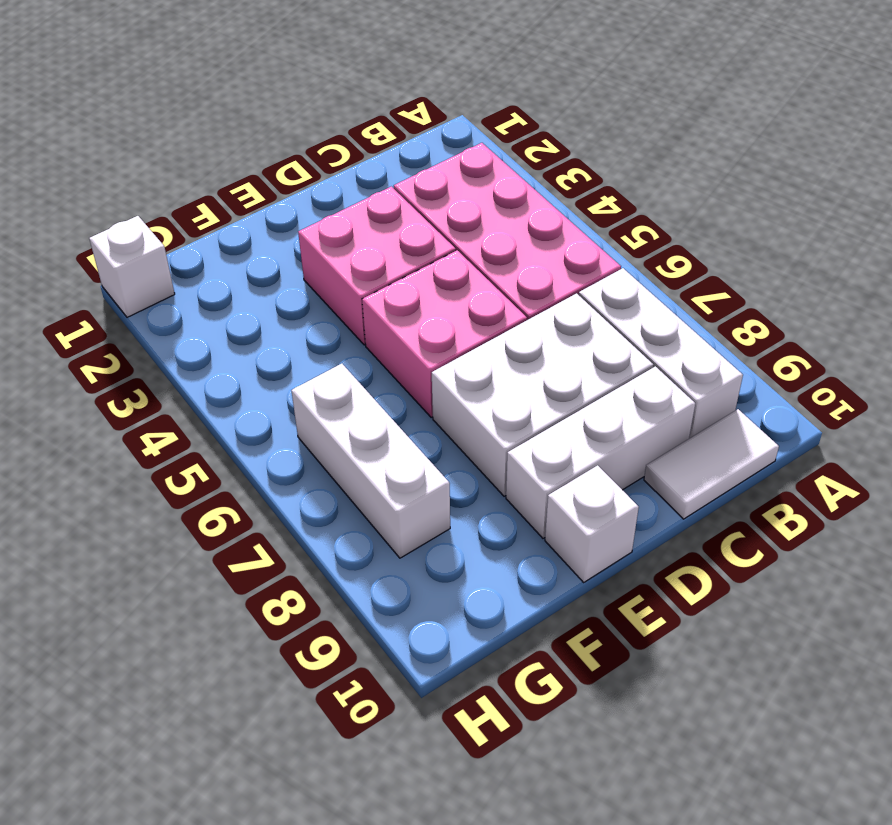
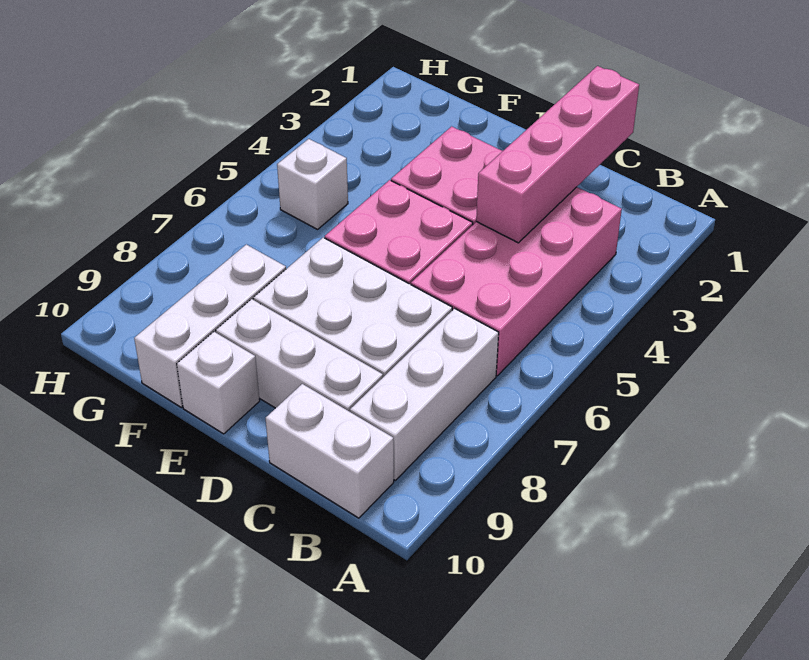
white 1x2 tile [644,409,779,519] -> white 1x2 brick [266,384,394,518]
none -> pink 1x4 brick [476,66,639,243]
white 1x3 brick [291,364,450,558] -> white 1x3 brick moved to [134,244,286,407]
white 1x1 brick [89,216,175,317] -> white 1x1 brick moved to [277,139,348,229]

